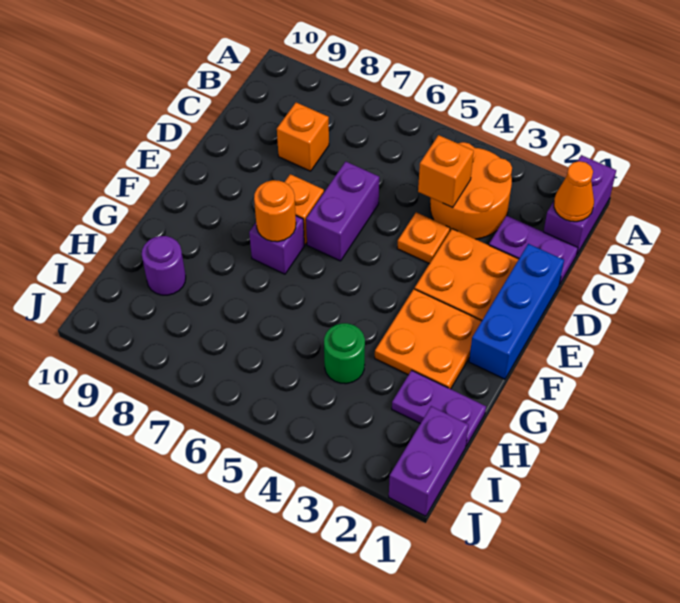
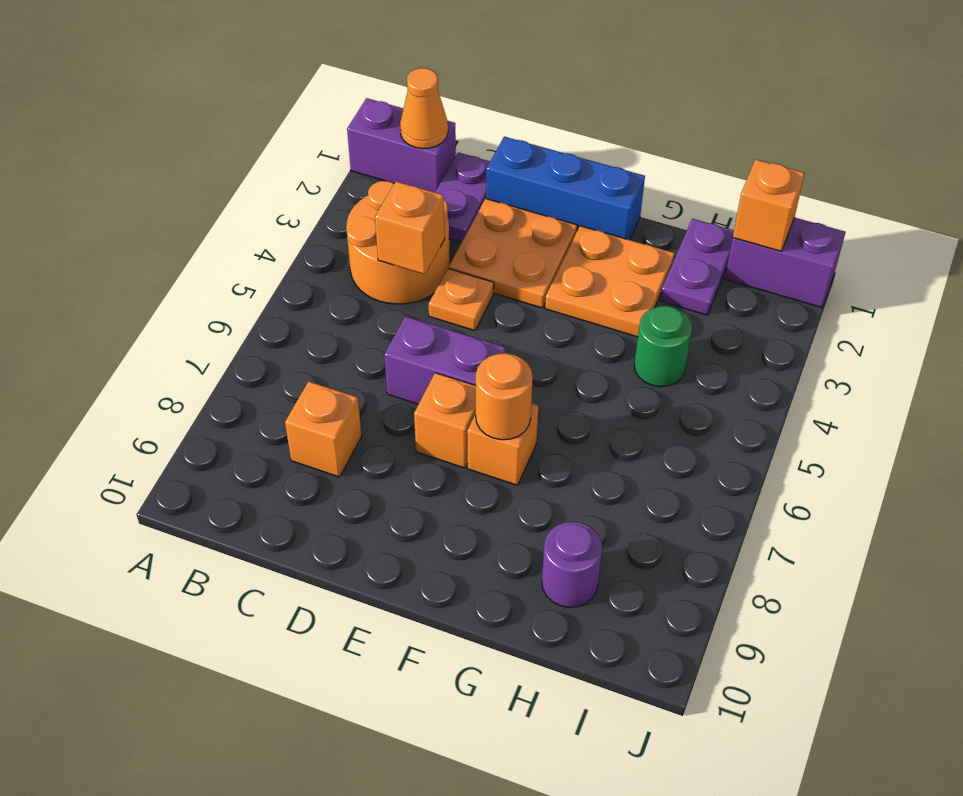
purple 1x1 brick [249,216,305,274] -> orange 1x1 brick [467,403,538,485]
none -> orange 1x1 brick [733,159,805,251]

